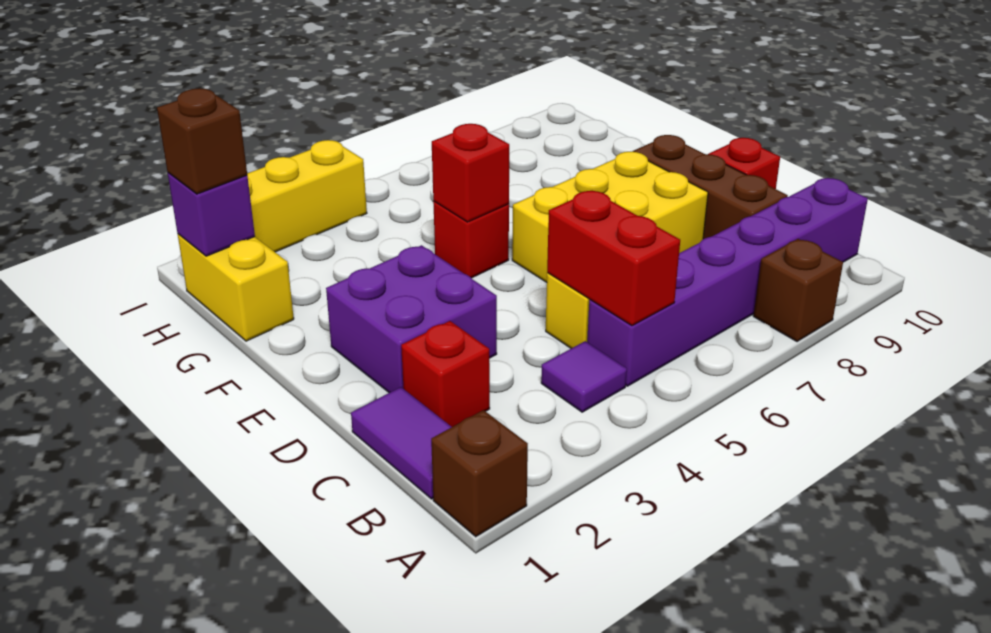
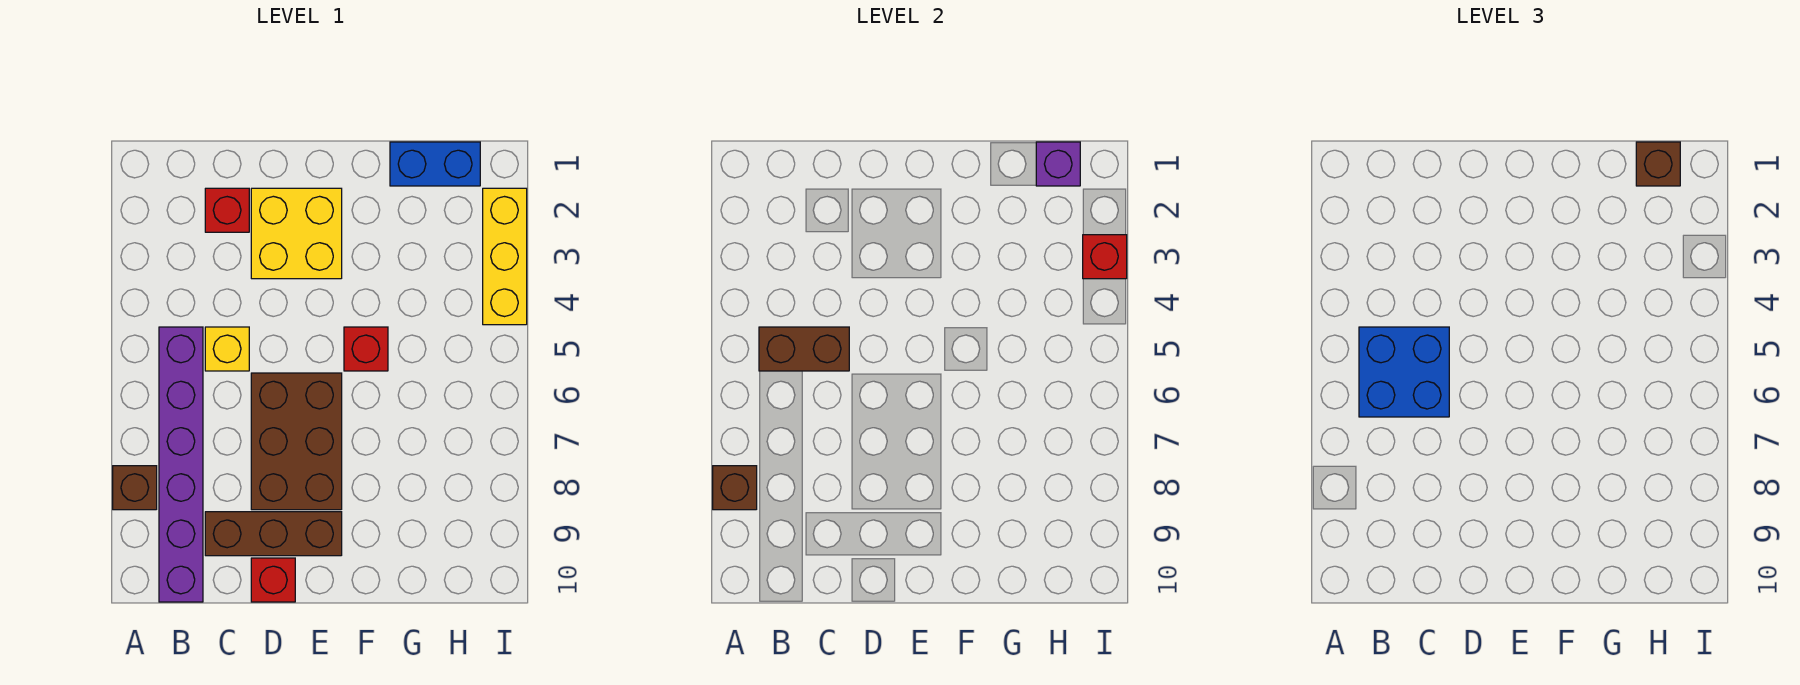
brown 1x1 brick [431,410,528,537] -> brown 1x1 brick moved to [713,466,757,510]
purple 1x2 tile [351,387,451,499] -> none
purple 1x1 tile [541,341,627,412] -> none
red 1x2 brick [547,191,680,326] -> brown 1x2 brick [759,327,849,371]
none -> blue 2x2 brick [1359,327,1449,417]
purple 2x2 brick [326,245,497,393] -> yellow 2x2 brick [251,188,342,279]
yellow 2x3 brick [512,152,708,282] -> brown 2x3 brick [251,373,342,510]
red 1x1 brick [432,124,509,222] -> red 1x1 brick moved to [1083,235,1127,279]
yellow 1x2 brick [178,234,294,341] -> blue 1x2 brick [390,142,480,186]

